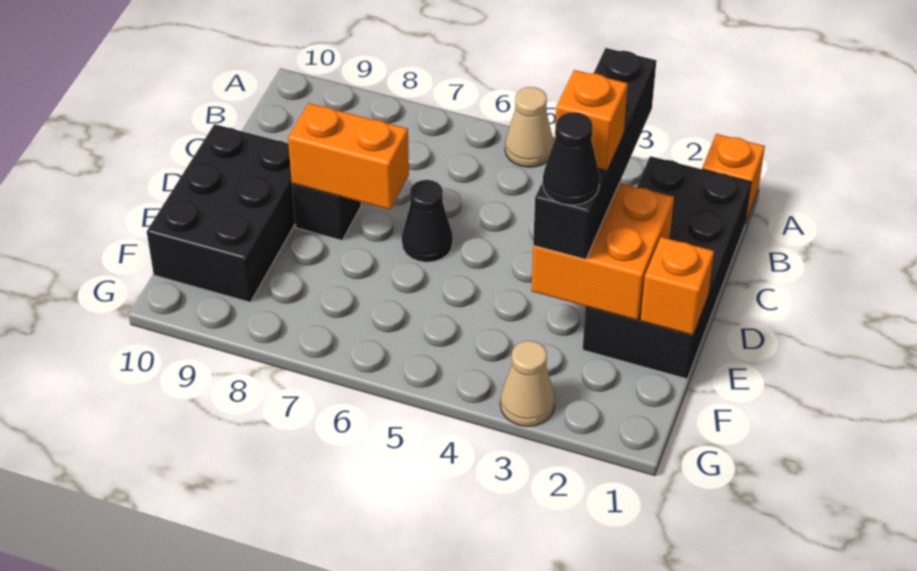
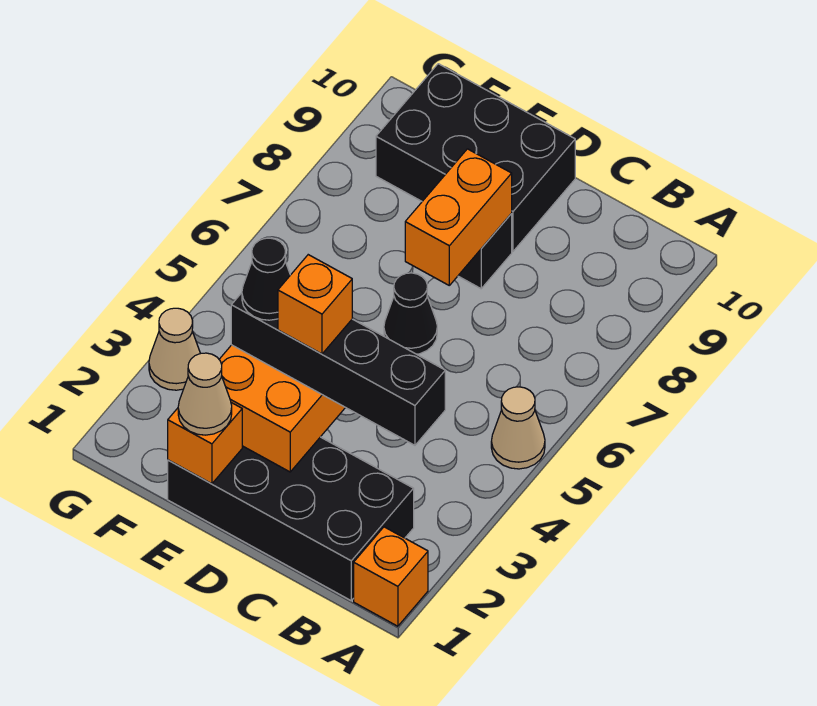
none -> tan 1x1 cone [178,353,232,435]

